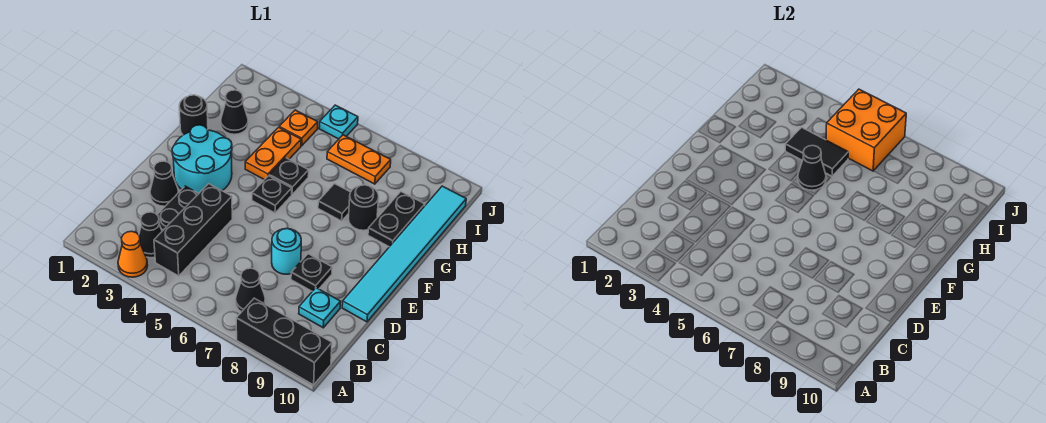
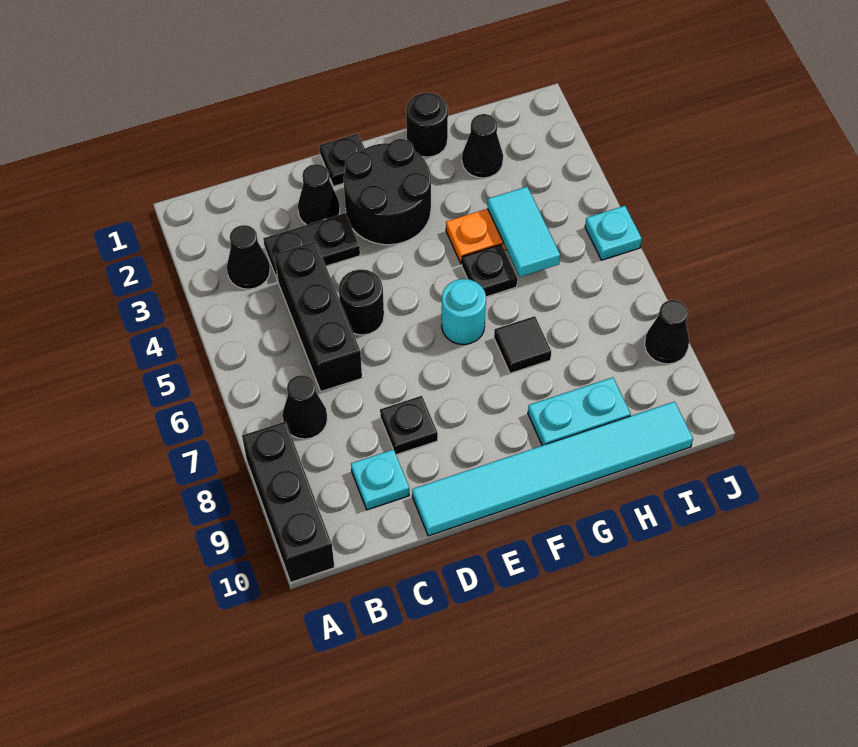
orange 1x1 cone [118,231,148,277] -> none
black 1x3 brick [154,184,232,276] -> black 1x3 brick turned to [274,241,362,391]
cyan 1x1 round brick [272,229,301,274] -> cyan 1x1 round brick moved to [442,279,486,345]
cyan 2x2 round brick [172,125,232,193] -> black 2x2 round brick [344,139,431,245]
black 1x1 plate [252,176,292,213] -> black 1x1 plate moved to [319,134,365,186]
black 1x1 cone [798,146,826,190] -> black 1x1 cone moved to [645,300,689,364]
black 1x1 round brick [348,185,379,230] -> black 1x1 round brick moved to [339,269,384,335]
black 1x2 plate [368,192,425,247] -> cyan 1x2 plate [528,377,631,446]
black 1x2 tile [785,127,848,176] -> cyan 1x2 tile [488,187,560,277]
orange 1x1 plate [279,110,318,146] -> none
orange 2x2 brick [826,89,906,171] -> none
orange 1x2 plate [327,135,391,184] -> none

